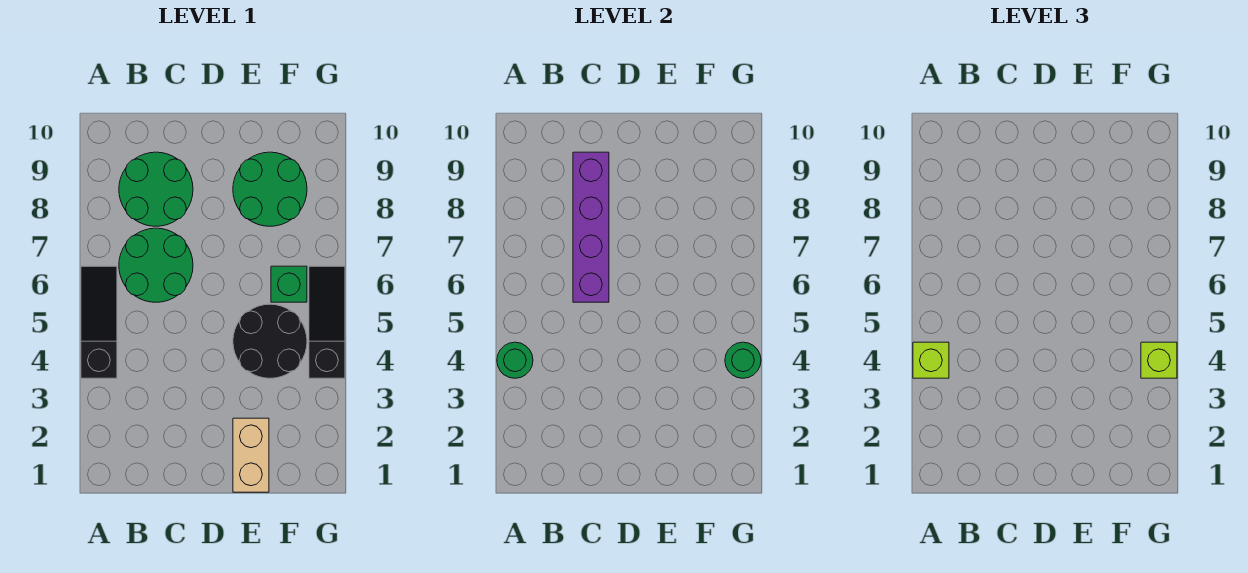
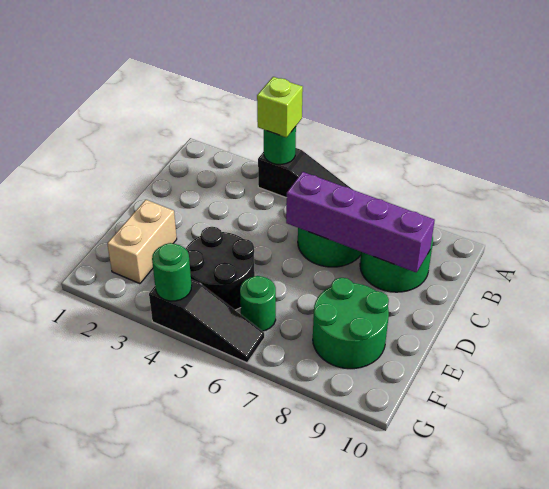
tan 1x2 brick [233,418,269,492] -> tan 1x2 brick turned to [107,200,177,284]
green 1x1 brick [271,266,307,302] -> green 1x1 round brick [240,276,276,331]
lime 1x1 brick [1141,342,1177,378] -> none

